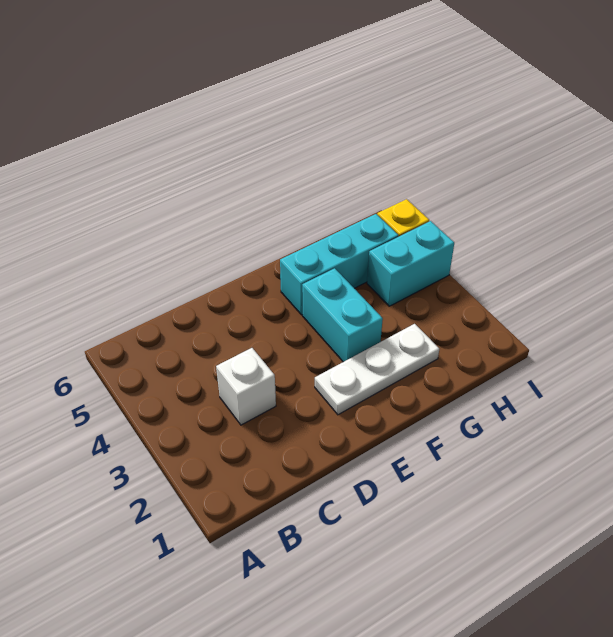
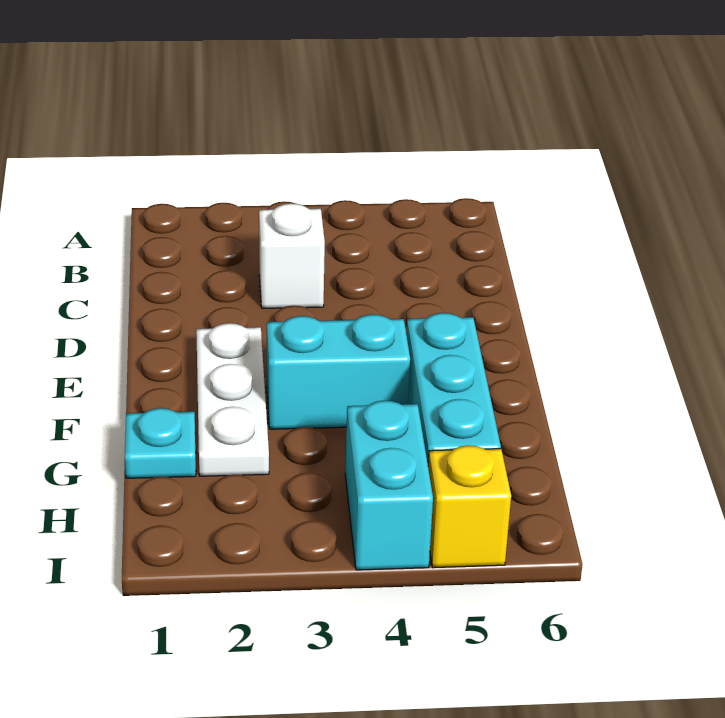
none -> cyan 1x1 plate [125,408,196,478]

